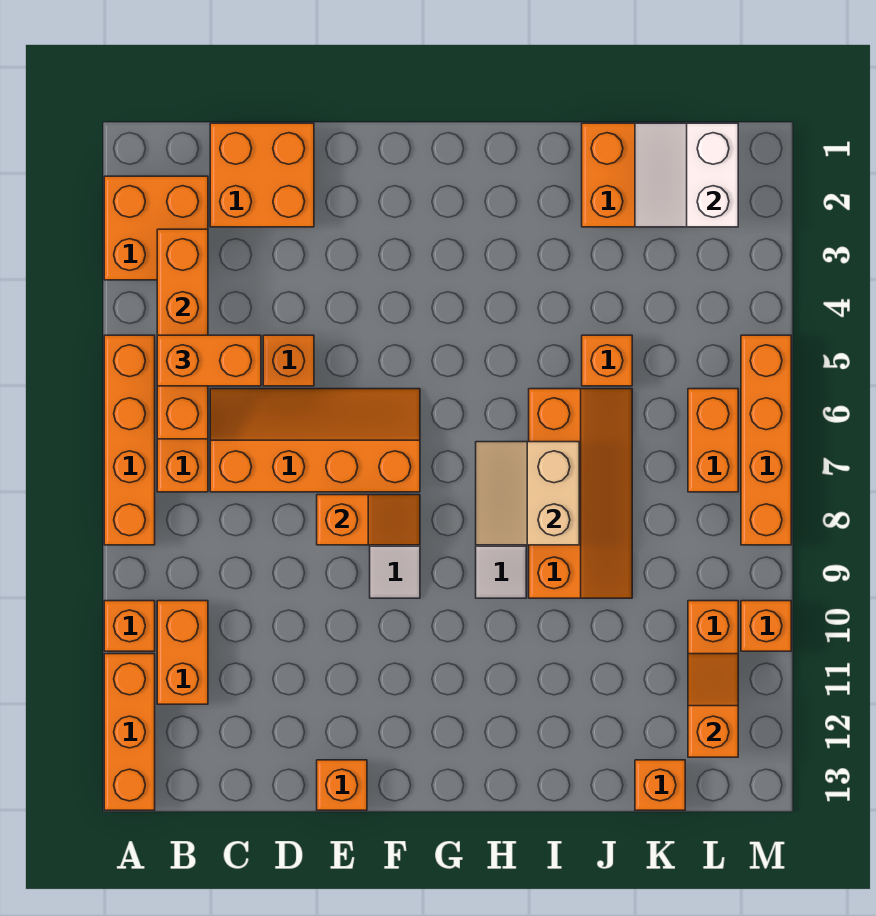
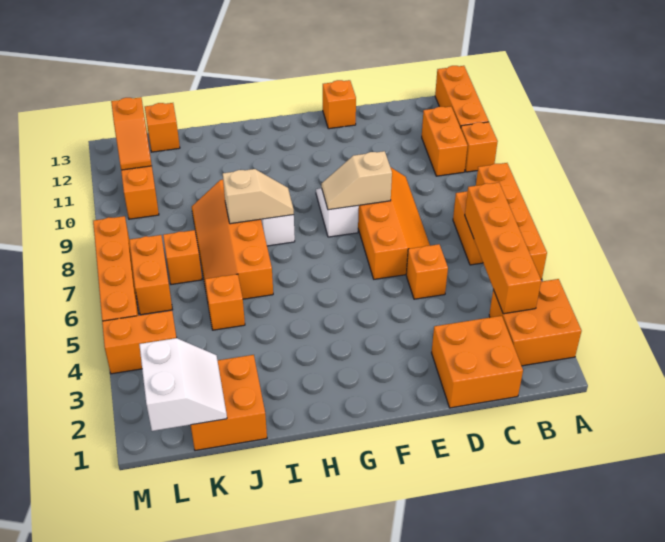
orange 1x2 brick [157,335,261,386] -> orange 1x2 brick moved to [102,311,177,374]
orange 2x4 slope [210,389,420,492] -> orange 2x4 slope turned to [358,167,430,279]
orange 1x2 slope [317,495,420,545] -> tan 1x2 slope [322,151,392,210]
tan 2x2 slope [476,442,579,545] -> tan 1x2 slope [223,169,294,224]
orange 1x1 brick [741,601,791,651] -> orange 1x1 brick moved to [163,230,202,285]

